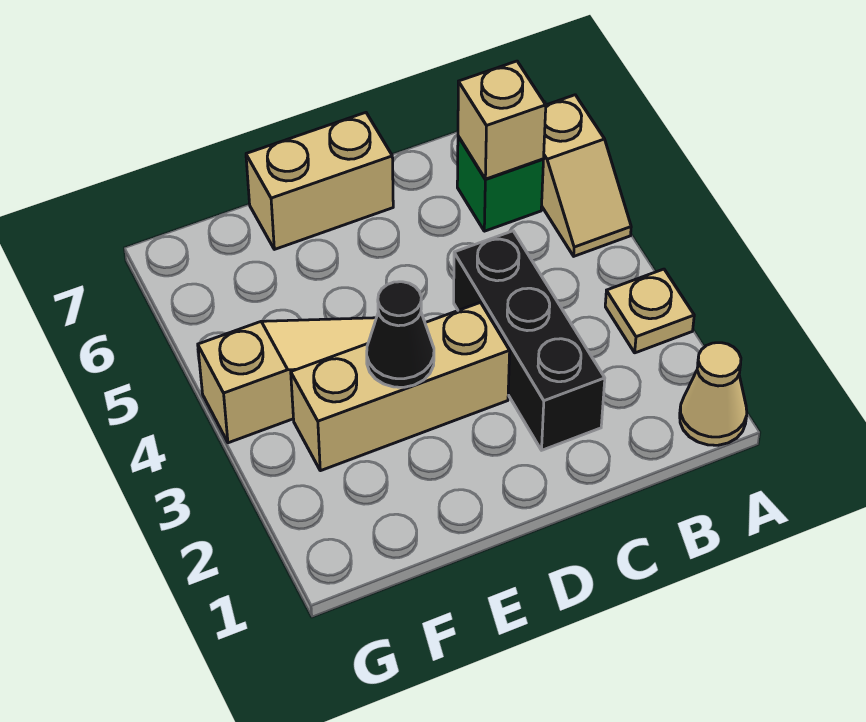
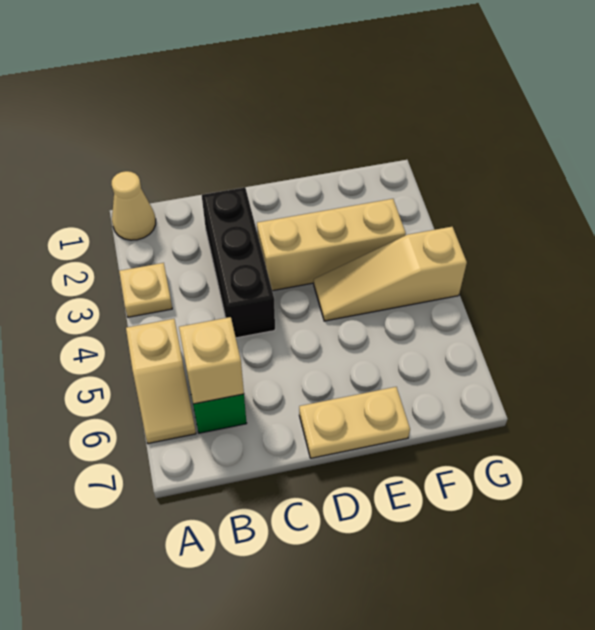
tan 1x2 slope [542,95,631,256] -> tan 1x2 slope turned to [126,319,196,444]
tan 1x2 brick [246,113,393,249] -> tan 1x2 plate [299,387,410,458]
black 1x1 cone [367,282,434,387] -> none

